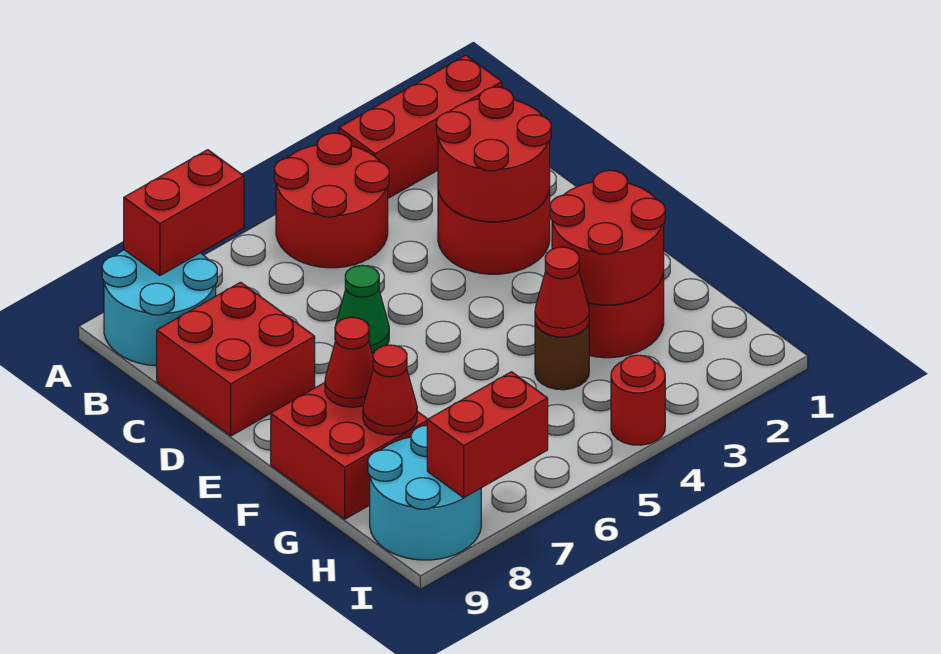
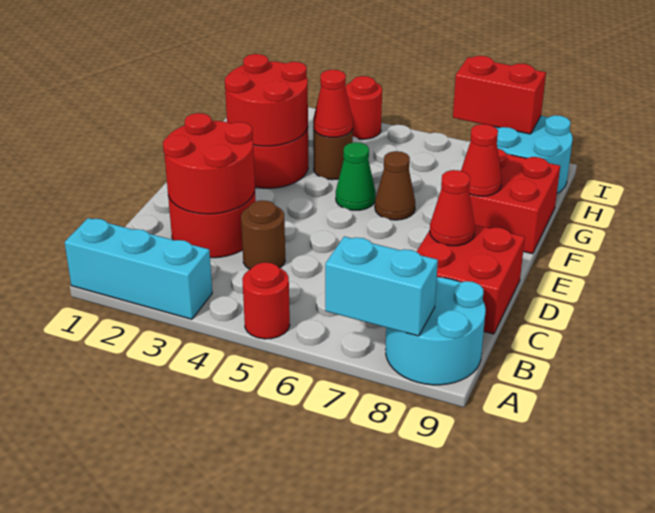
red 1x3 brick [339,55,502,198] -> cyan 1x3 brick [65,218,212,319]
red 2x2 round brick [274,133,389,268] -> red 1x1 round brick [242,262,290,339]
red 1x2 brick [124,150,244,276] -> cyan 1x2 brick [325,236,438,336]
none -> brown 1x1 round brick [241,200,285,269]
green 1x1 cone [336,265,389,354] -> green 1x1 cone moved to [336,142,376,210]
none -> brown 1x1 cone [375,151,415,220]
red 1x1 cone [363,345,417,435] -> red 1x1 cone moved to [430,170,475,246]

